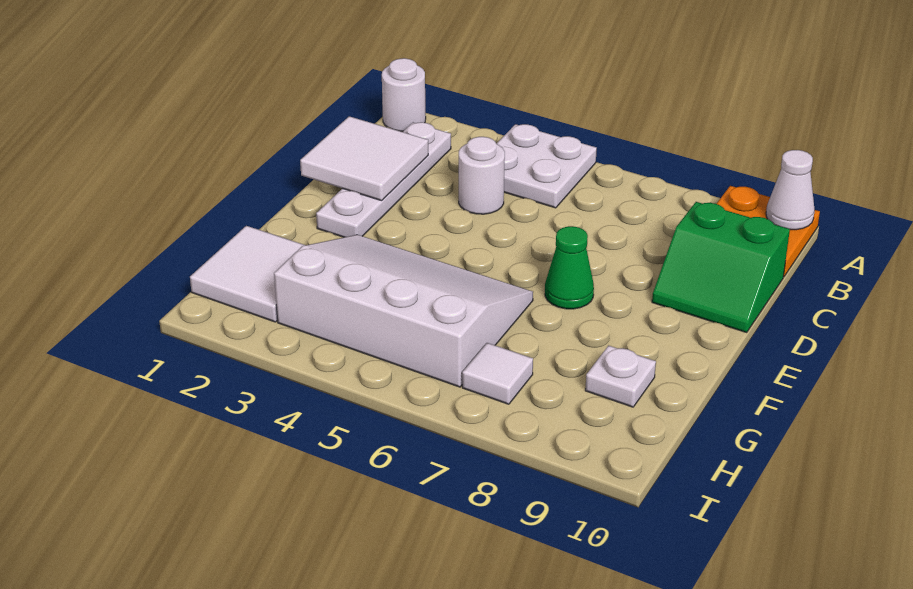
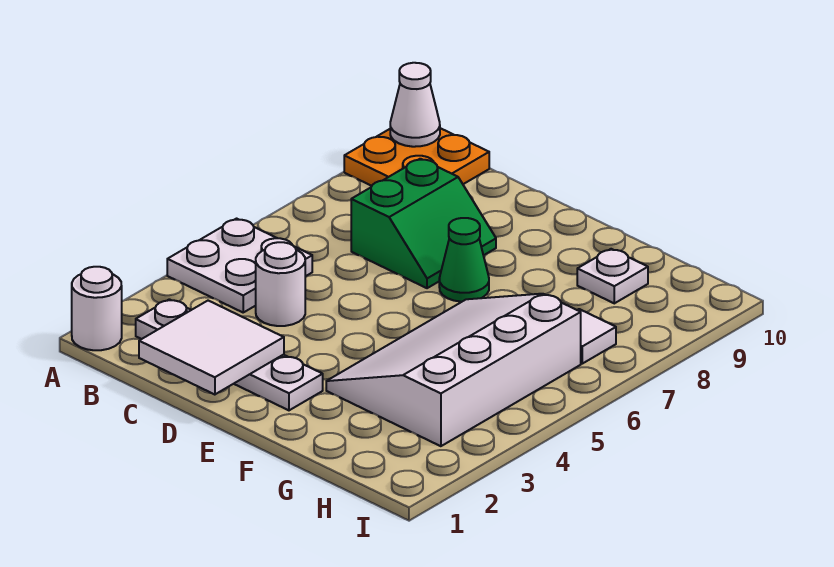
green 2x2 slope [652,202,790,333] -> green 2x2 slope moved to [351,159,496,288]
white 2x2 tile [190,226,305,322] -> none

